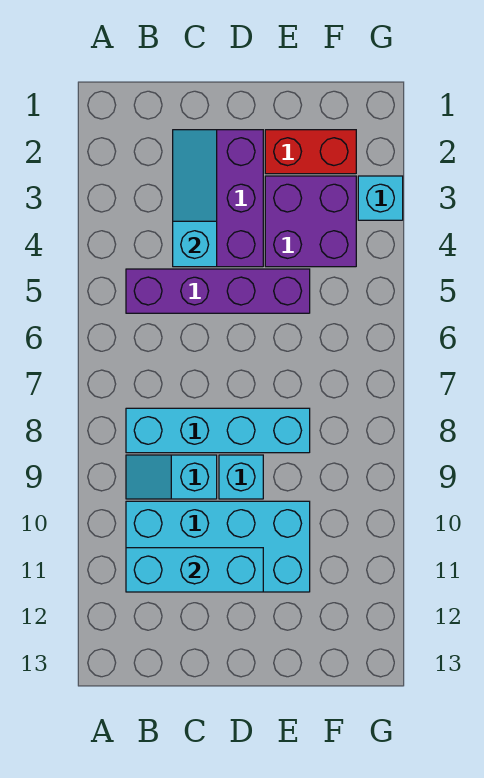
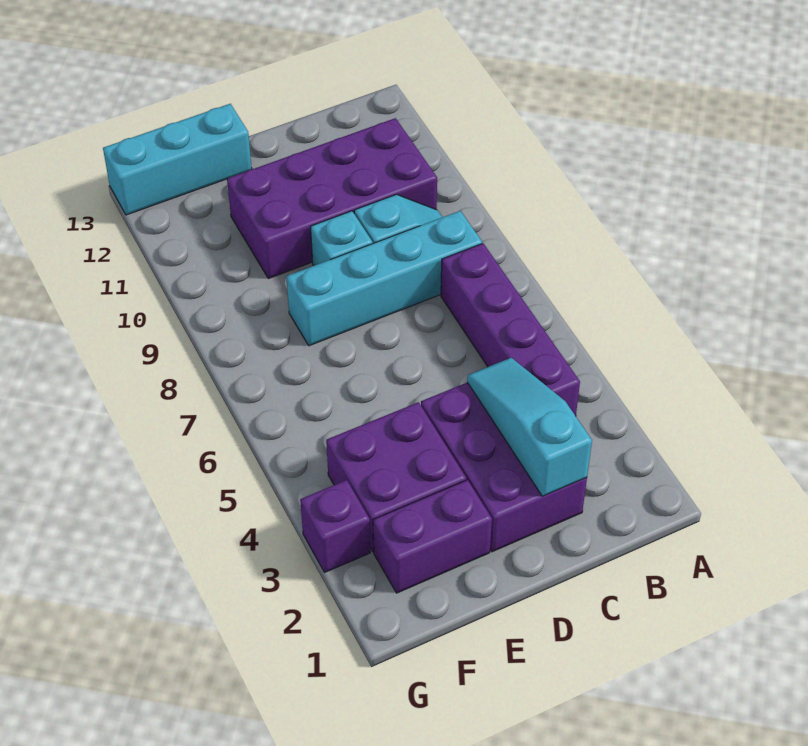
purple 1x4 brick [126,269,310,313] -> purple 1x4 brick turned to [441,243,580,416]
cyan 2x4 brick [126,501,310,592] -> purple 2x4 brick [227,118,437,279]
cyan 1x3 brick [126,548,263,592] -> cyan 1x3 brick moved to [103,104,252,215]
cyan 1x3 slope [173,130,217,267] -> cyan 1x3 slope turned to [467,358,592,496]
red 1x2 brick [265,130,356,174] -> purple 1x2 brick [373,480,492,593]
cyan 1x1 brick [358,176,403,220] -> purple 1x1 brick [300,480,370,572]

